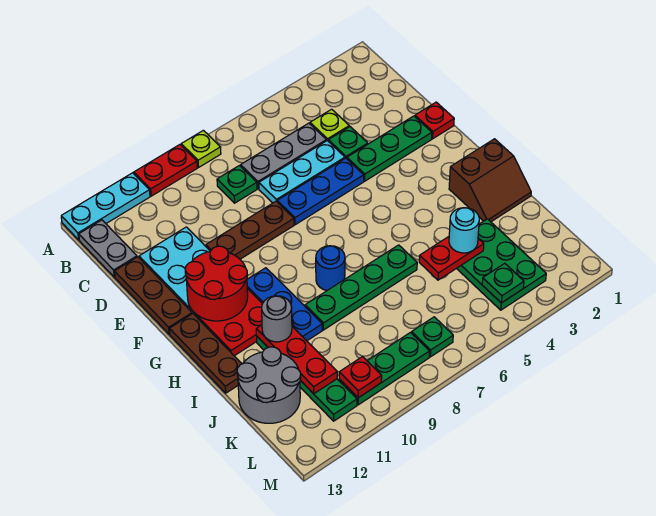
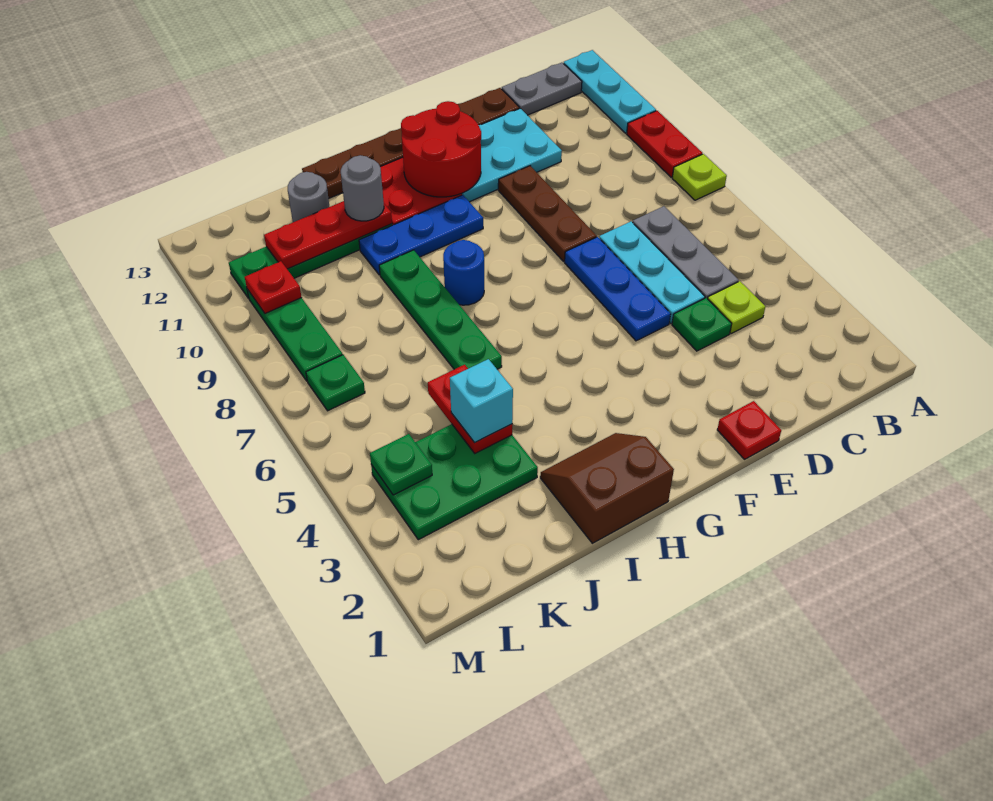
green 1x1 plate [217,166,257,203] -> none
green 1x3 plate [347,116,432,181] -> none
brown 2x2 slope [449,139,531,222] -> brown 2x2 slope turned to [540,433,674,543]
cyan 1x1 round brick [449,208,479,253] -> cyan 1x1 brick [450,359,513,443]
grey 2x2 round brick [237,347,301,423] -> grey 1x1 round brick [288,172,329,222]

